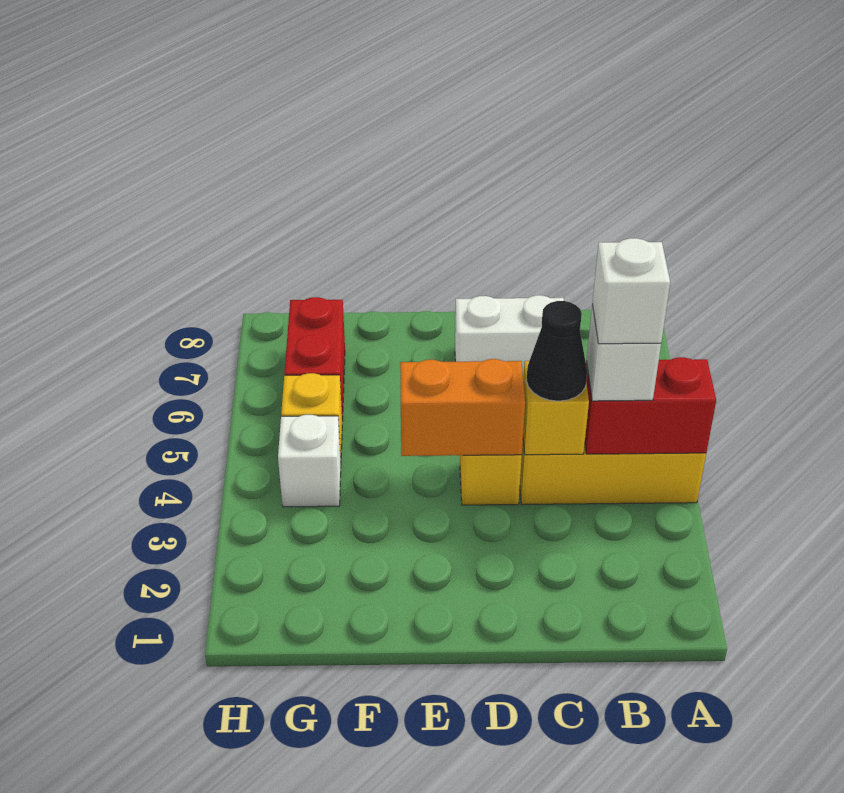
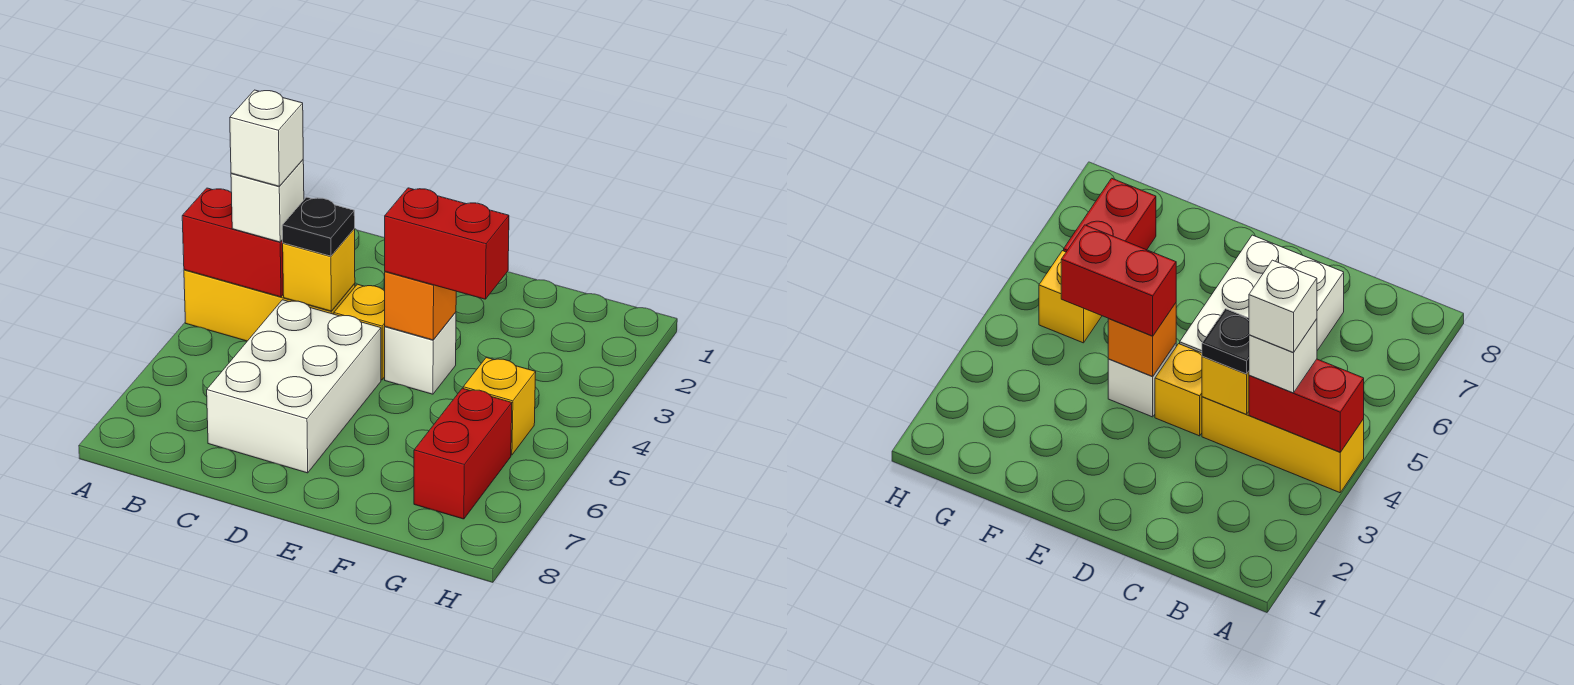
black 1x1 cone [526,301,587,401] -> black 1x1 plate [282,197,355,256]
white 1x2 brick [455,295,564,377] -> white 2x3 brick [207,300,381,473]
orange 1x2 brick [400,359,525,456] -> orange 1x1 brick [385,272,456,340]
none -> red 1x2 brick [385,188,509,299]
white 1x1 brick [278,415,341,507] -> white 1x1 brick moved to [385,312,456,394]

